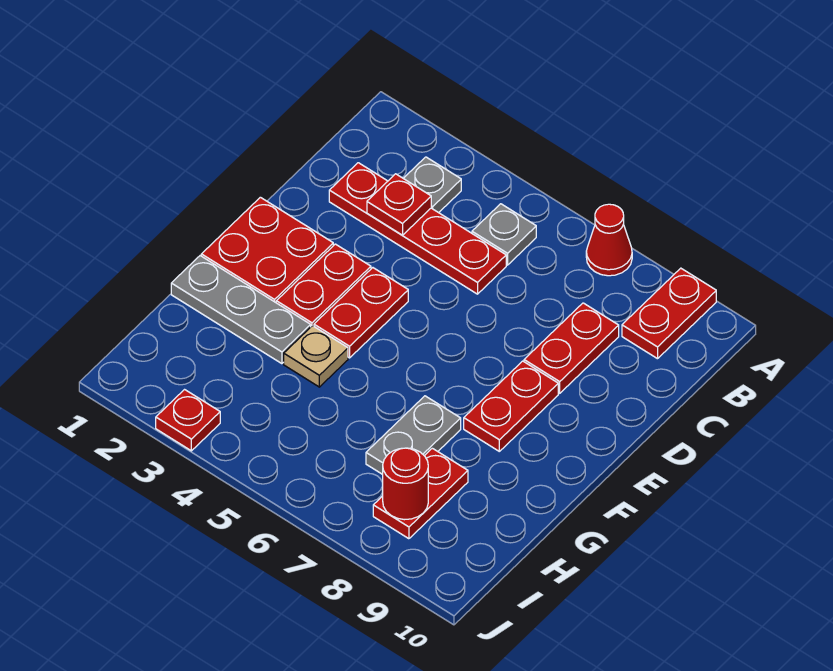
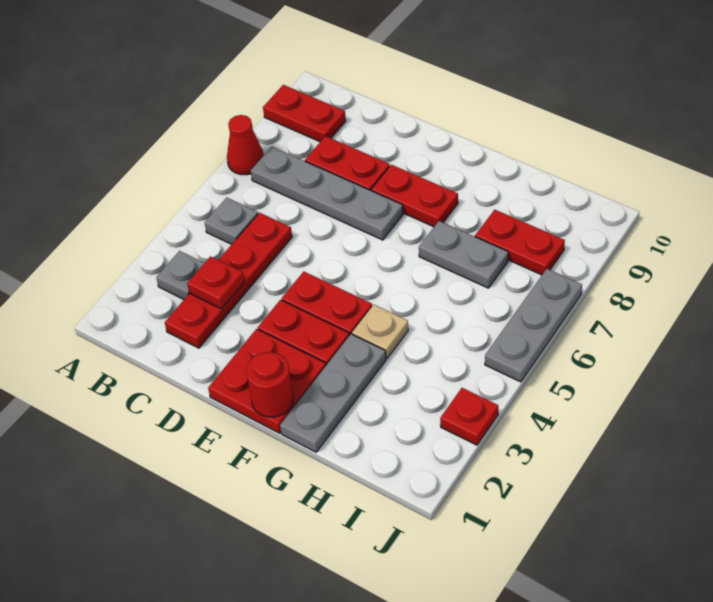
none -> grey 1x4 plate [251,147,403,240]
red 1x1 round brick [383,448,428,520] -> red 1x1 round brick moved to [246,352,293,417]
none -> grey 1x3 plate [485,269,582,382]

